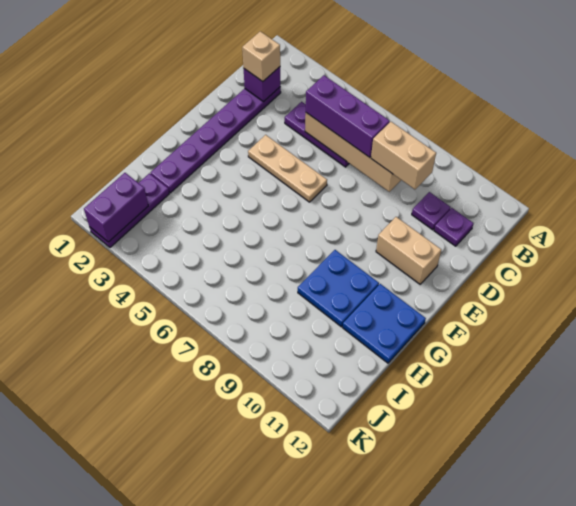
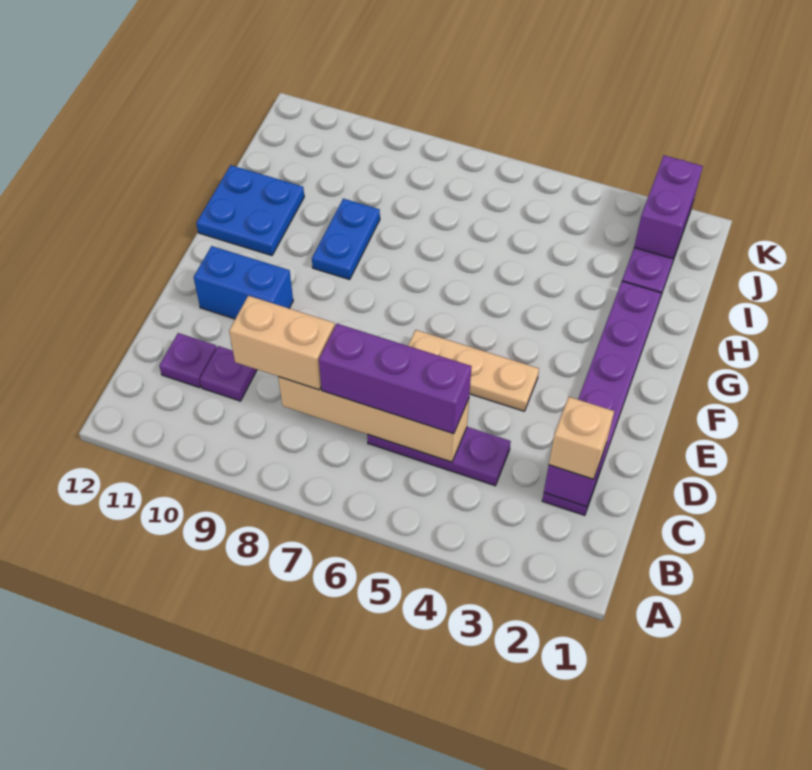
tan 1x2 brick [376,217,441,284] -> blue 1x2 brick [194,246,293,319]
blue 2x2 plate [298,250,379,327] -> blue 1x2 plate [312,199,380,279]

